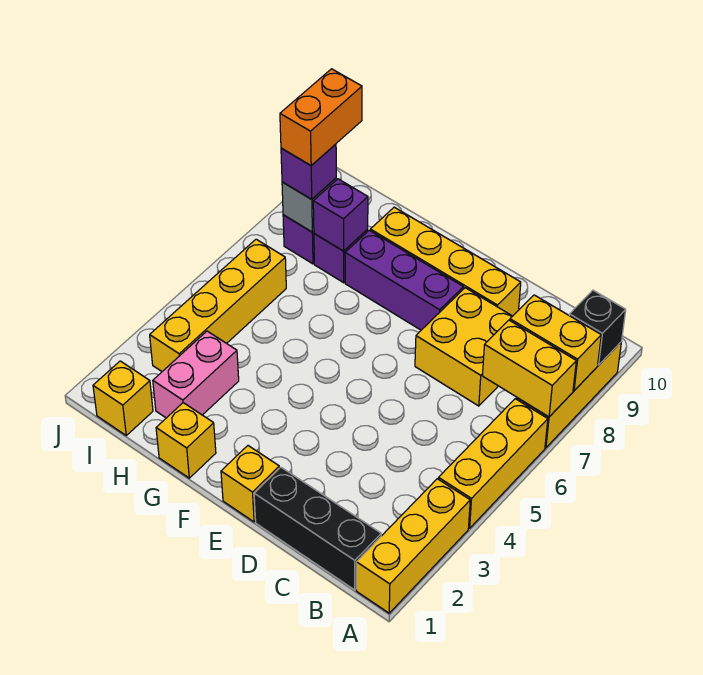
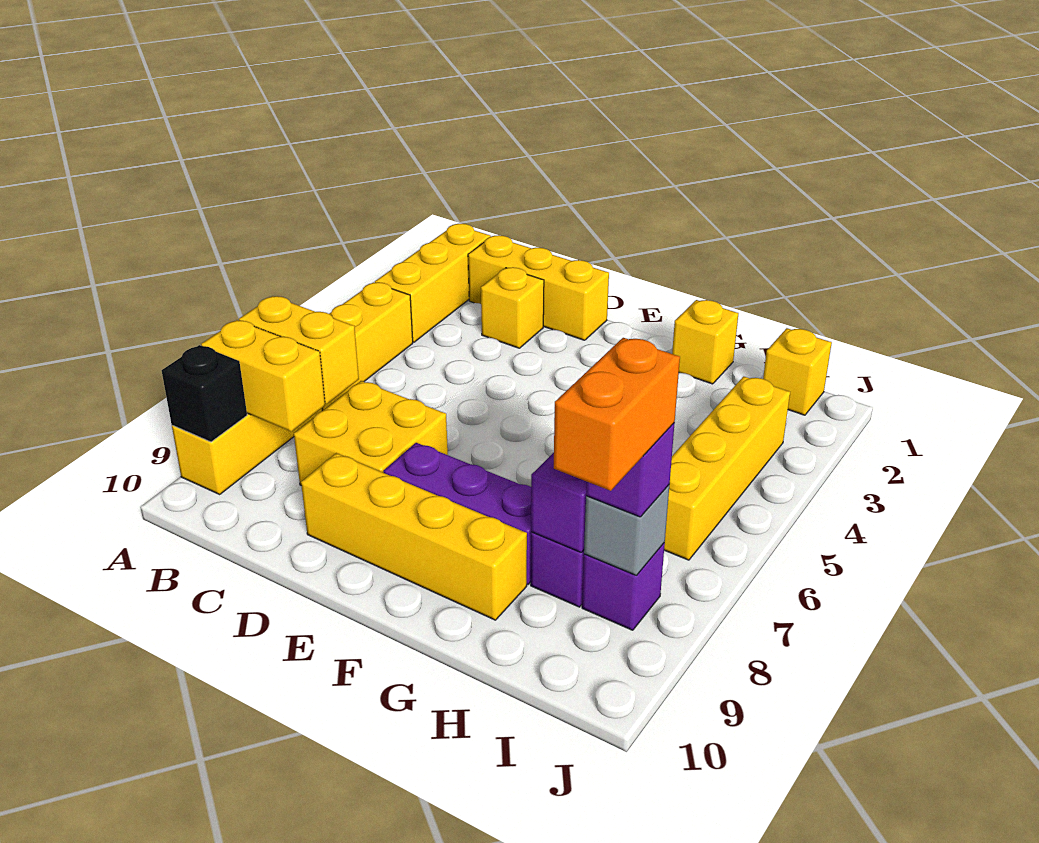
black 1x3 brick [254,467,381,590] -> yellow 1x3 brick [468,235,609,340]
yellow 1x1 brick [221,446,279,522] -> yellow 1x1 brick moved to [481,267,544,348]
pink 1x2 brick [153,331,239,418] -> none

